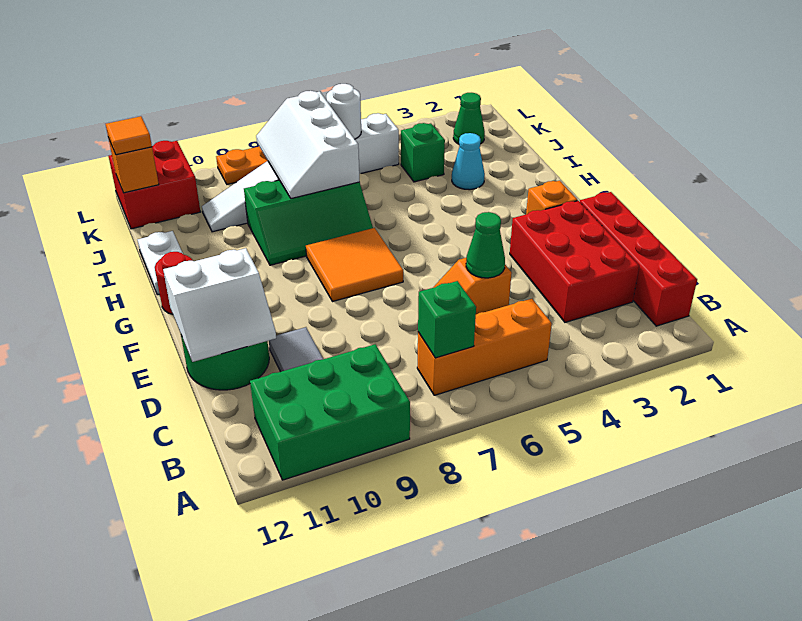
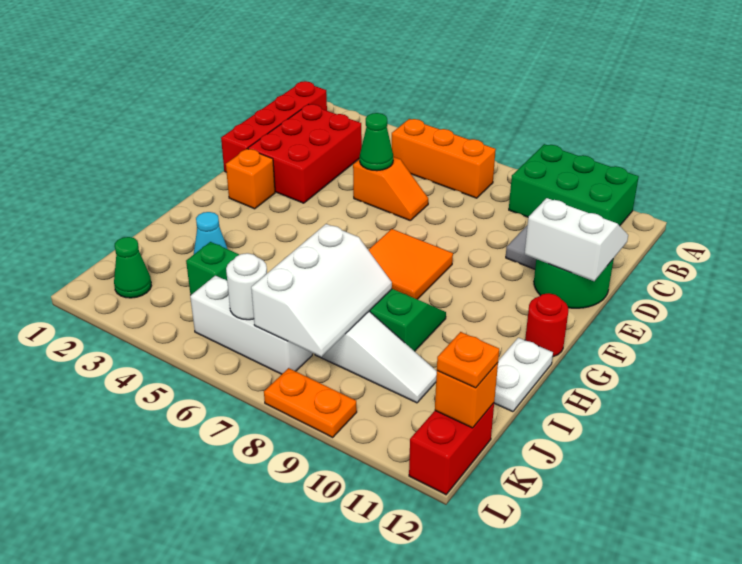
green 1x1 brick [418,281,476,358] -> none
red 2x2 brick [109,141,200,229] -> red 1x2 brick [409,403,494,495]
orange 1x1 tile [106,116,152,155] -> orange 1x1 plate [437,332,499,388]

